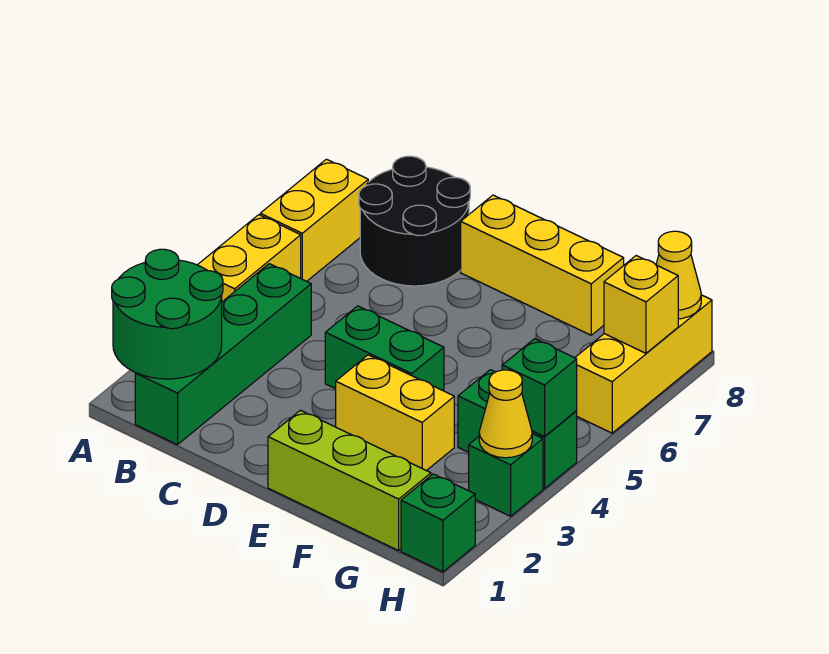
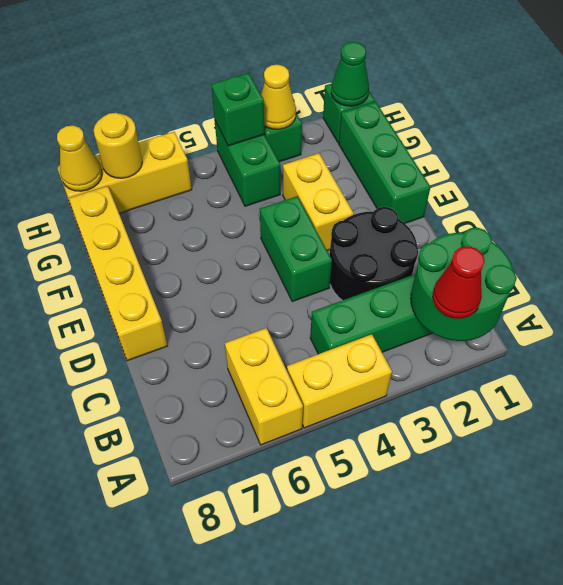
none -> red 1x1 cone [433,246,485,319]
yellow 1x2 brick [260,159,368,281] -> yellow 1x2 brick turned to [225,328,303,445]
black 2x2 round brick [359,156,470,286] -> black 2x2 round brick moved to [330,207,418,300]
yellow 1x3 brick [461,195,624,335] -> yellow 1x4 brick [69,186,167,361]
lime 1x3 brick [268,410,431,551] -> green 1x3 brick [339,102,430,223]
none -> green 1x1 cone [331,42,369,106]
yellow 1x1 brick [604,256,678,353] -> yellow 1x1 round brick [94,113,142,178]

